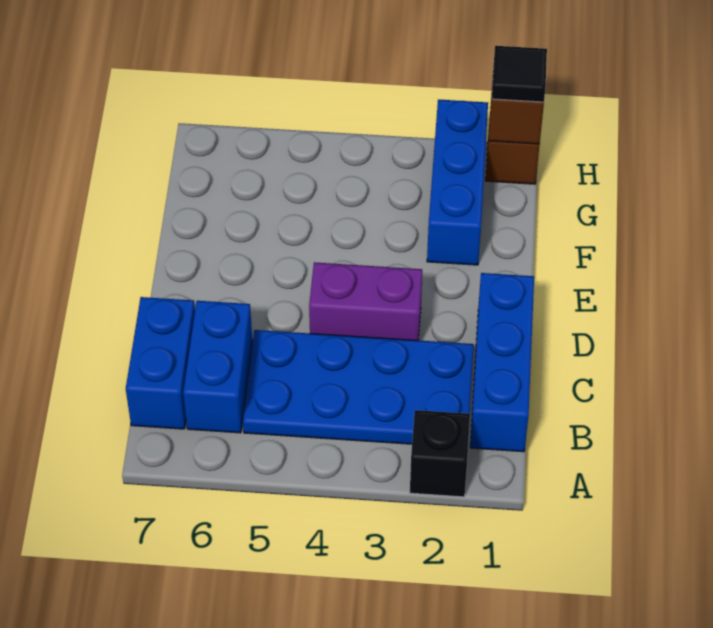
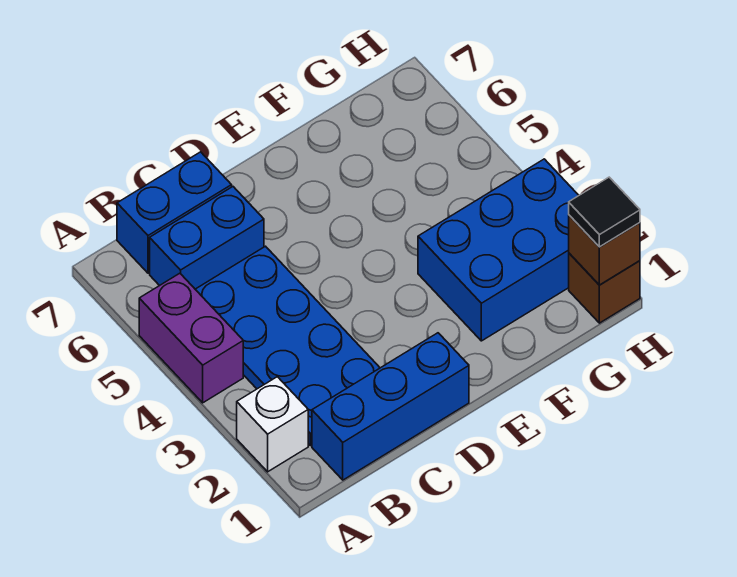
black 1x1 brick [410,410,470,497] -> white 1x1 brick [237,377,308,472]
purple 1x2 brick [309,262,422,340] -> purple 1x2 brick moved to [139,273,243,403]
blue 1x3 brick [427,99,488,265] -> blue 2x3 brick [418,159,579,341]

